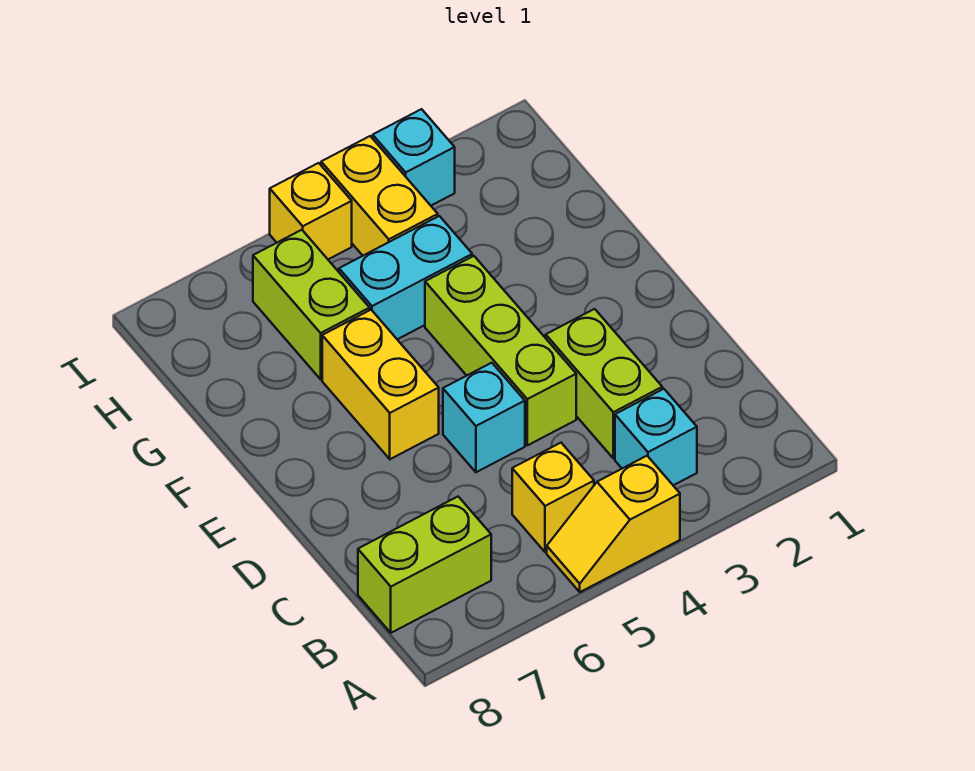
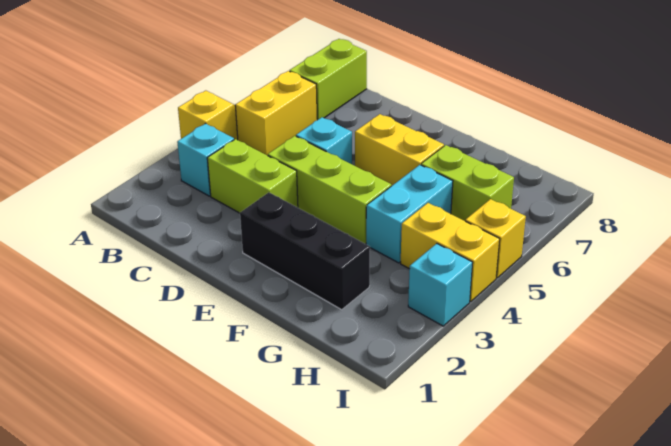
yellow 1x1 brick [512,443,594,552] -> yellow 1x2 brick [235,71,317,155]
none -> black 1x3 brick [240,192,370,310]

